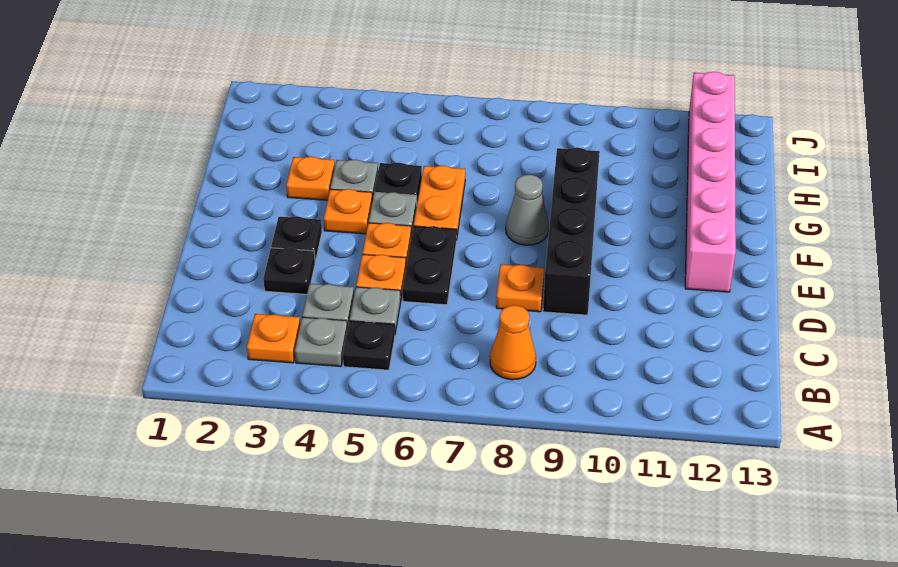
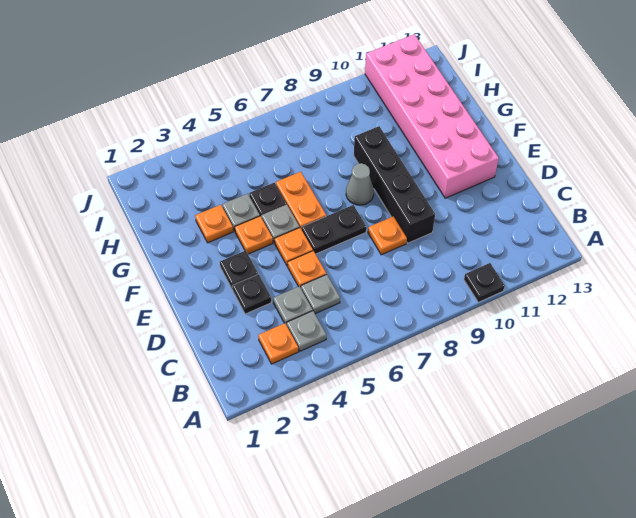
black 1x1 plate [343,321,395,370] -> black 1x1 plate moved to [464,263,505,302]
orange 1x1 cone [490,305,536,380] -> none
black 1x2 plate [403,226,457,305] -> black 1x2 plate turned to [302,205,366,254]
pink 1x6 brick [685,72,736,292] -> pink 2x6 brick [365,34,499,198]

